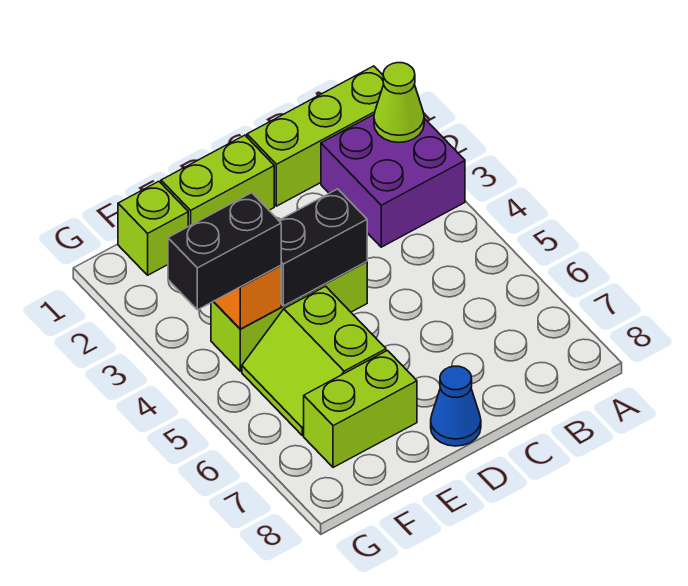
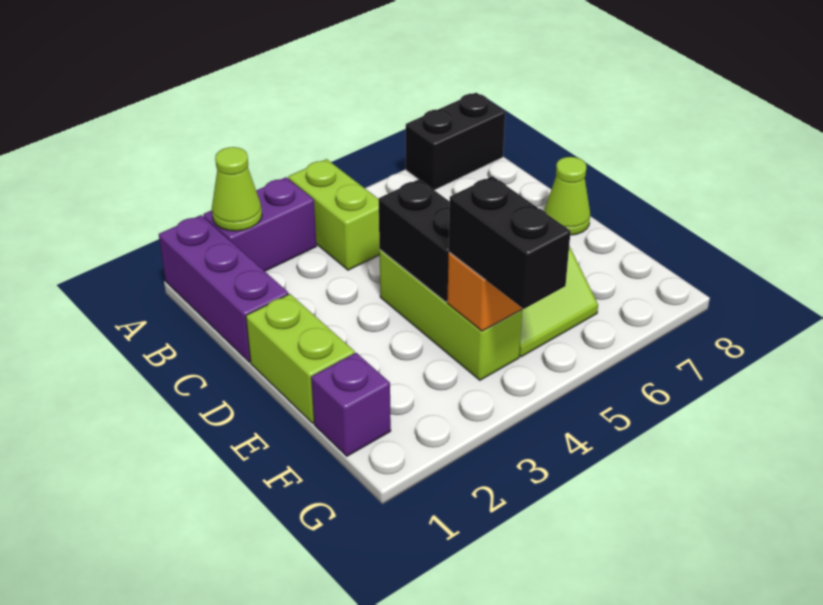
lime 1x3 brick [247,66,384,206] -> purple 1x3 brick [159,215,288,362]
purple 2x2 brick [321,115,465,247] -> purple 1x2 brick [203,177,317,271]
none -> black 1x2 brick [406,93,505,190]
blue 1x1 cone [431,366,481,446] -> lime 1x1 cone [544,157,590,235]
lime 1x2 brick [304,351,417,468] -> lime 1x2 brick moved to [288,159,380,270]
lime 1x1 brick [118,181,188,275] -> purple 1x1 brick [311,353,391,456]

